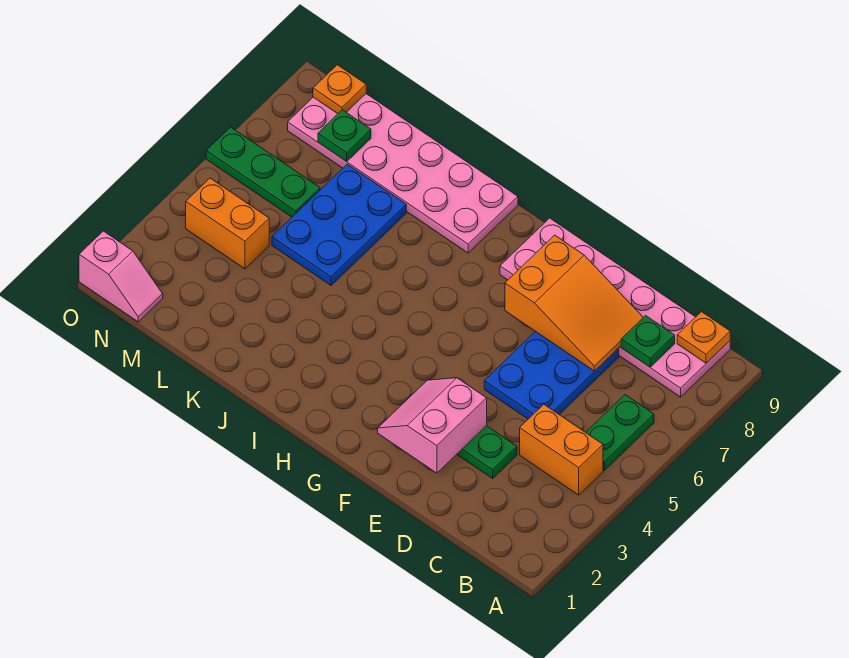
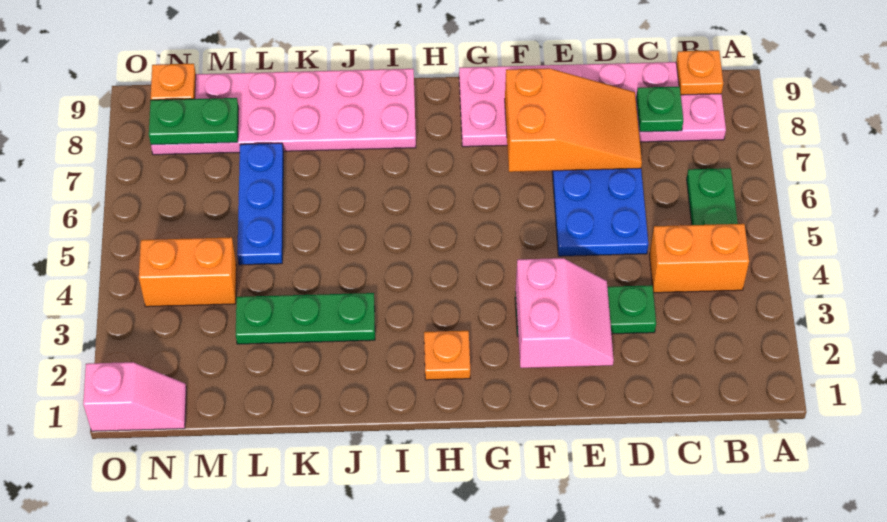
pink 2x2 slope [378,378,487,473] -> pink 2x2 slope turned to [516,258,614,368]
none -> orange 1x1 plate [424,331,470,380]
blue 2x3 plate [272,164,406,285] -> blue 1x3 plate [237,143,283,265]
green 1x3 plate [206,127,320,217] -> green 1x3 plate moved to [236,293,375,344]
green 1x1 plate [318,110,371,161] -> green 1x2 plate [149,98,239,145]

